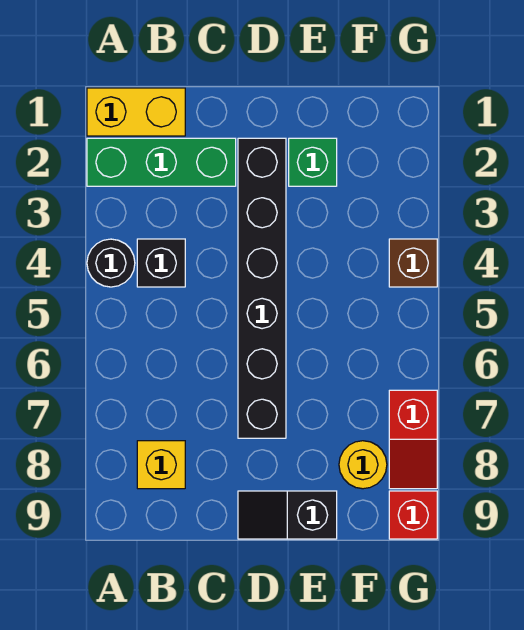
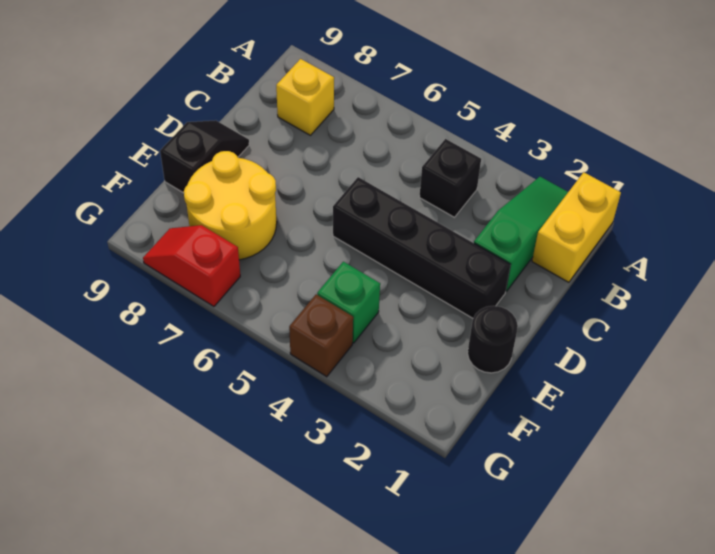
green 1x3 brick [87,138,236,186] -> green 1x3 slope [474,177,568,291]
black 1x1 round brick [87,239,135,287] -> black 1x1 round brick moved to [468,306,518,373]
black 1x6 brick [238,138,286,438] -> black 1x4 brick [333,177,511,318]
green 1x1 brick [289,138,337,186] -> green 1x1 brick moved to [317,262,380,343]
yellow 1x1 round brick [339,441,387,489] -> yellow 2x2 round brick [184,151,277,260]
red 1x1 brick [389,491,437,539] -> none

